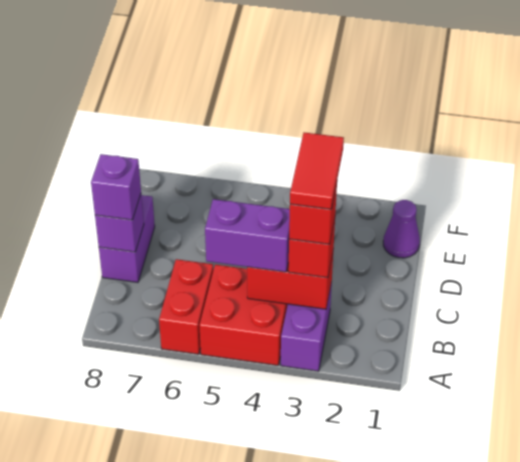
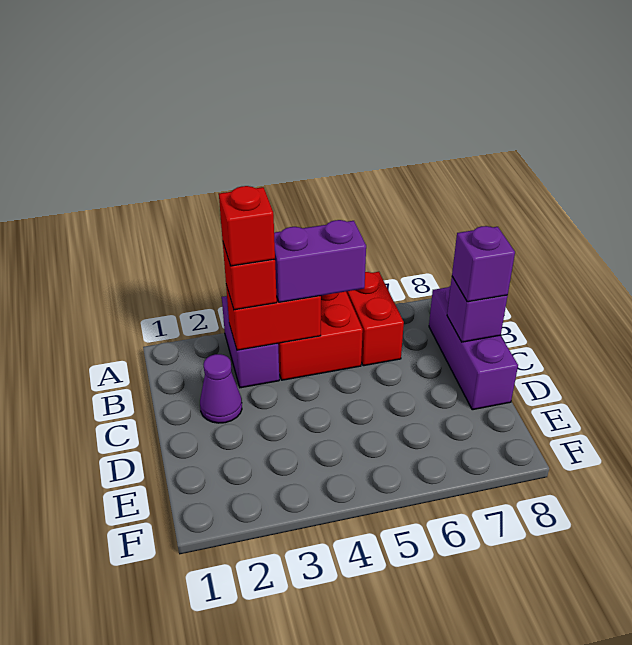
red 1x2 tile [290,132,344,209] -> none
purple 1x2 brick [99,195,155,282] -> purple 1x3 brick [429,286,518,410]
purple 1x1 cone [383,200,420,258] -> purple 1x1 cone moved to [200,354,242,423]

